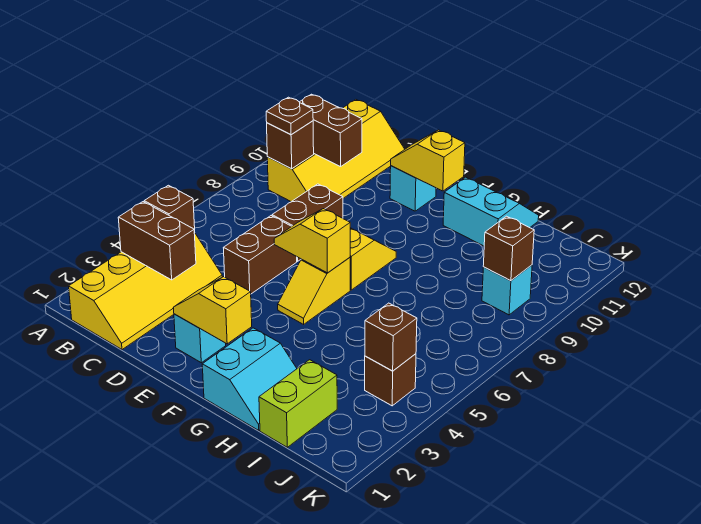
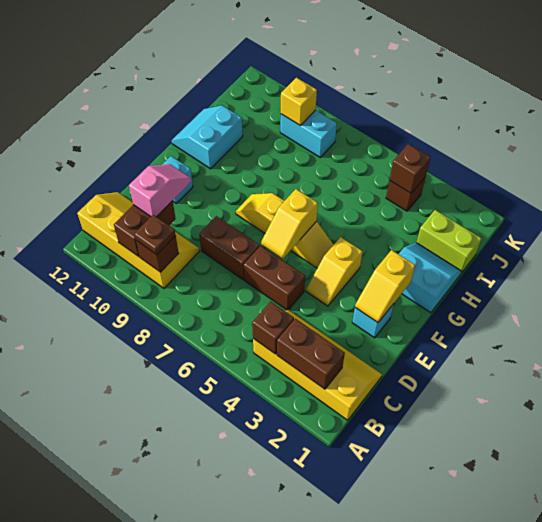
brown 1x2 brick [118,202,196,280] -> brown 1x2 brick turned to [277,319,345,389]
none -> pink 1x2 slope [129,164,191,217]
yellow 1x2 slope [391,130,465,191] -> yellow 1x2 slope moved to [306,237,363,306]
cyan 1x1 brick [482,265,532,315] -> cyan 1x2 brick [280,110,337,158]
brown 1x1 brick [483,216,534,281] -> yellow 1x1 brick [281,78,317,125]

